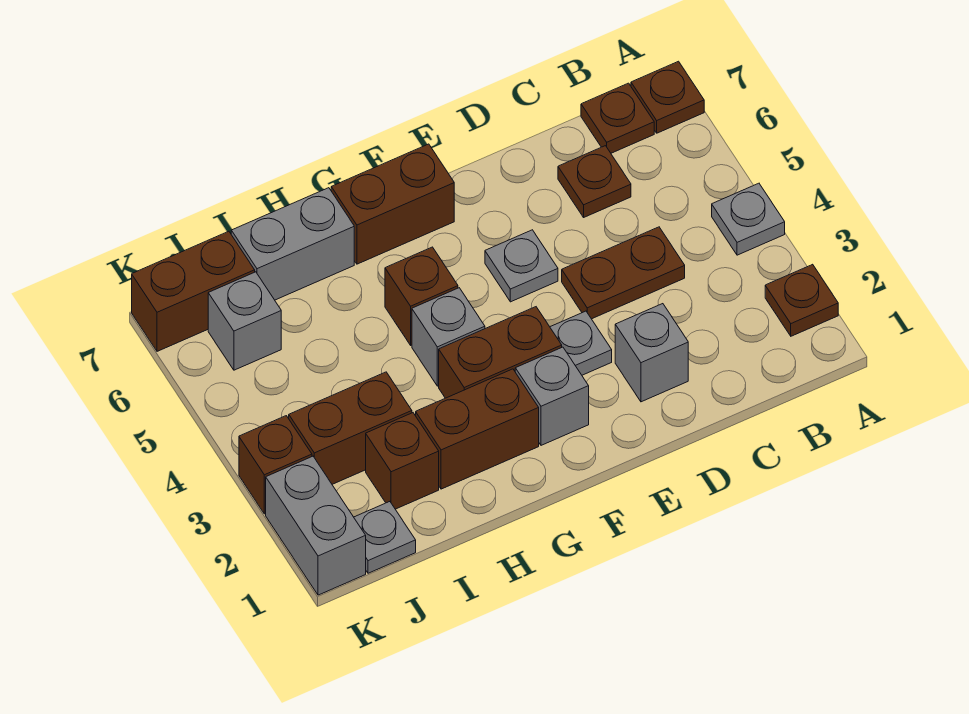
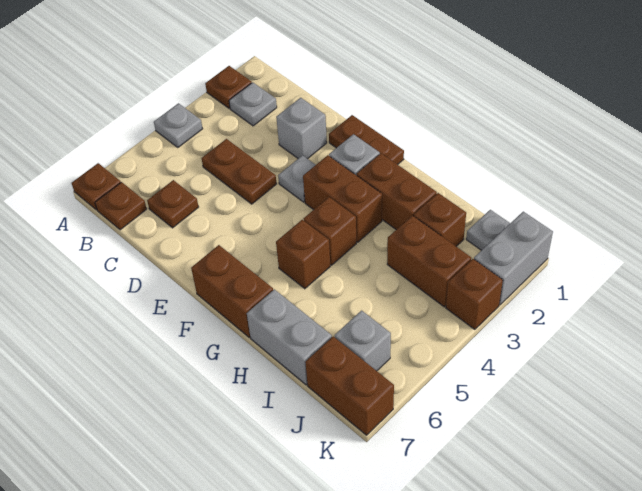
none -> brown 1x2 plate [329,115,404,165]
grey 1x1 plate [485,230,558,302] -> grey 1x1 plate moved to [229,82,277,126]
grey 1x1 brick [412,288,485,386] -> brown 1x1 brick [304,197,356,265]

